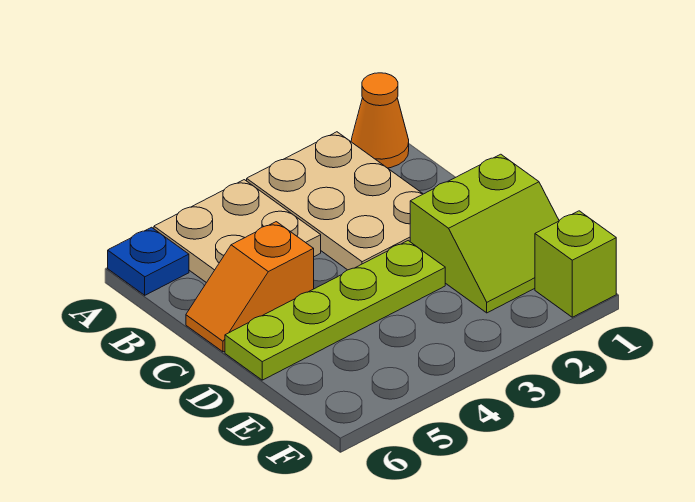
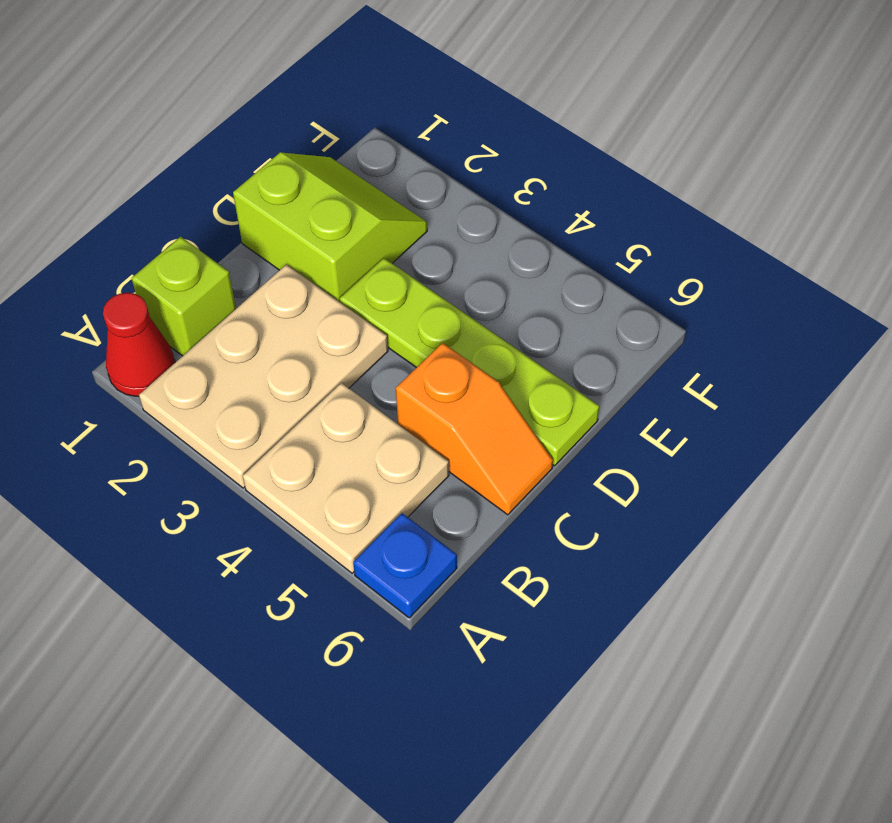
orange 1x1 cone [351,73,409,168] -> red 1x1 cone [103,293,175,396]
lime 1x1 brick [535,211,616,317] -> lime 1x1 brick moved to [132,237,236,356]

